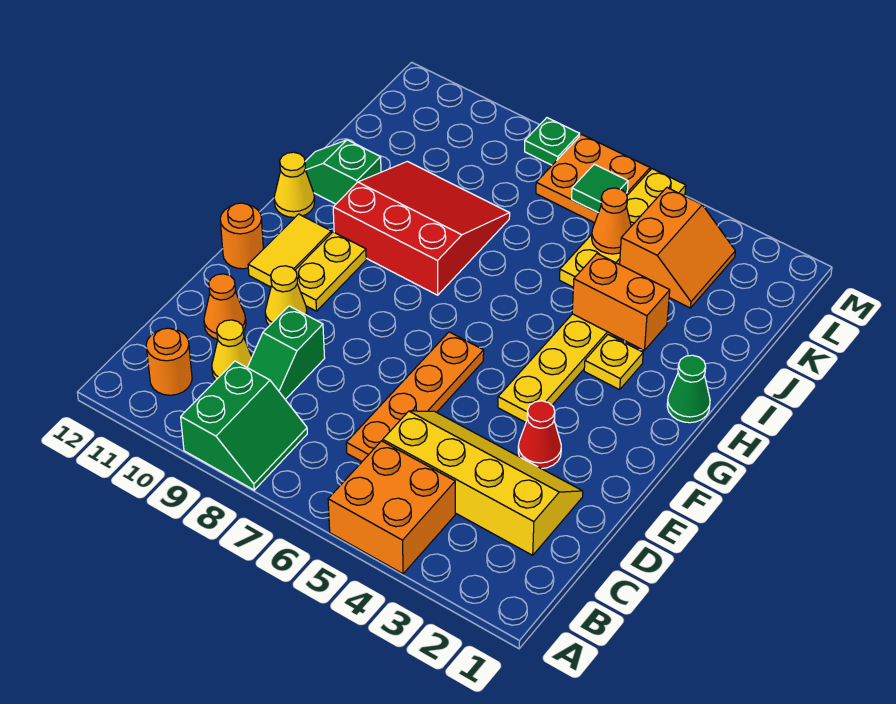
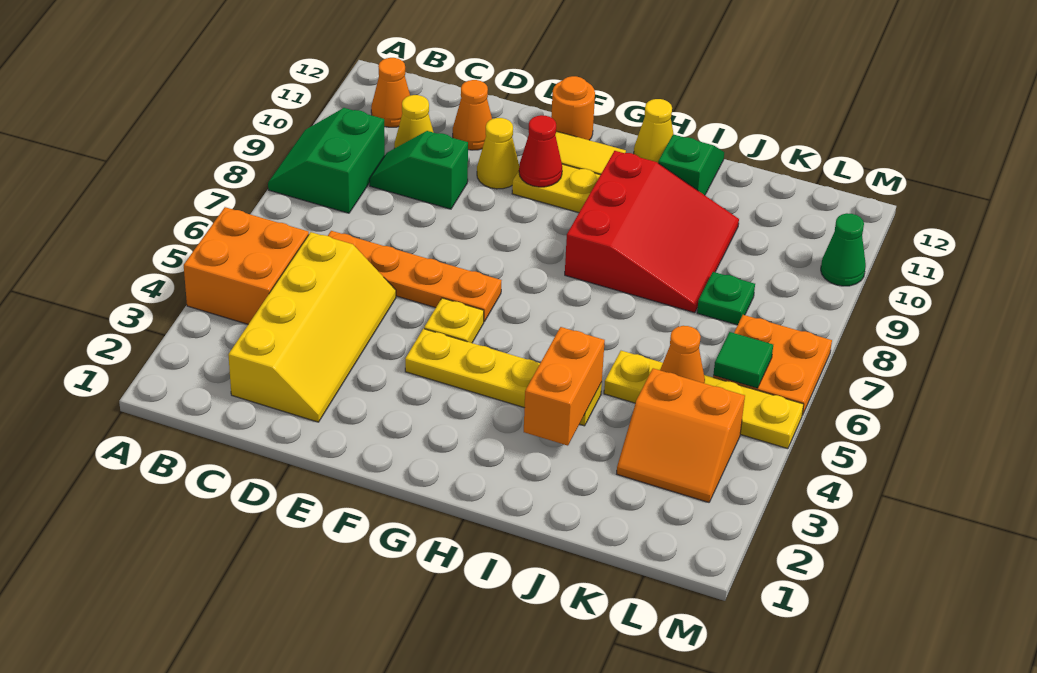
green 2x2 slope [181,361,307,490] -> green 2x2 slope turned to [268,108,385,213]
orange 1x1 round brick [146,328,192,395] -> orange 1x1 cone [371,58,410,127]
red 1x1 cone [518,401,561,469] -> red 1x1 cone moved to [519,115,562,187]
green 1x1 cone [667,355,710,423] -> green 1x1 cone moved to [821,213,866,286]
yellow 1x1 plate [584,335,643,390] -> yellow 1x1 plate moved to [424,298,484,343]
green 1x1 plate [525,118,580,165] -> green 1x1 plate moved to [697,272,755,325]

